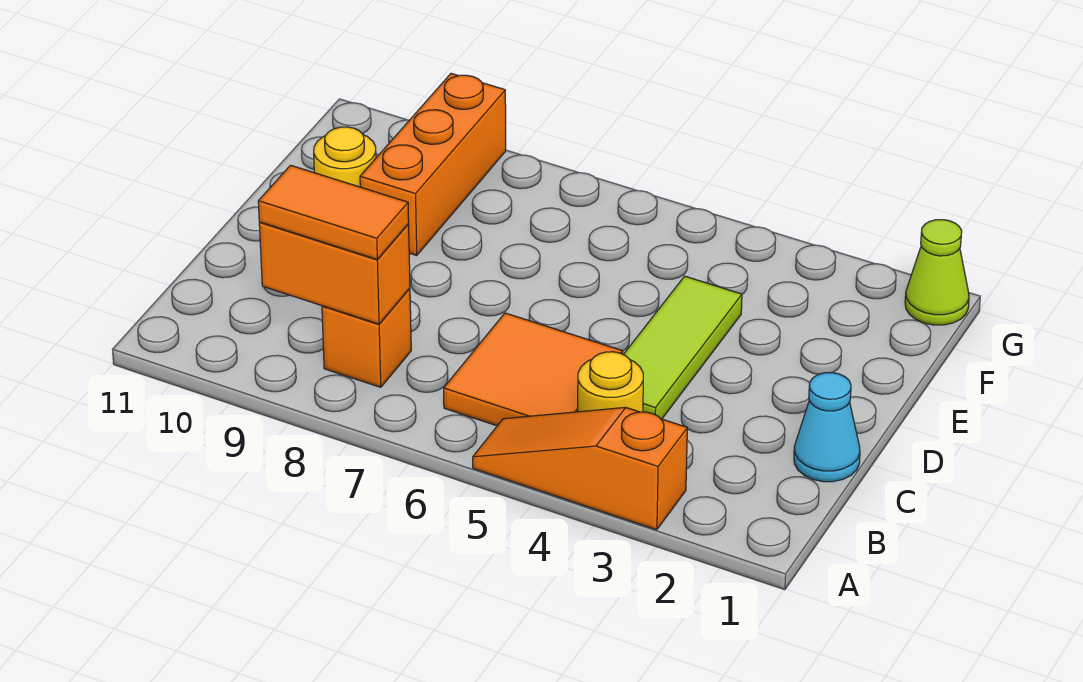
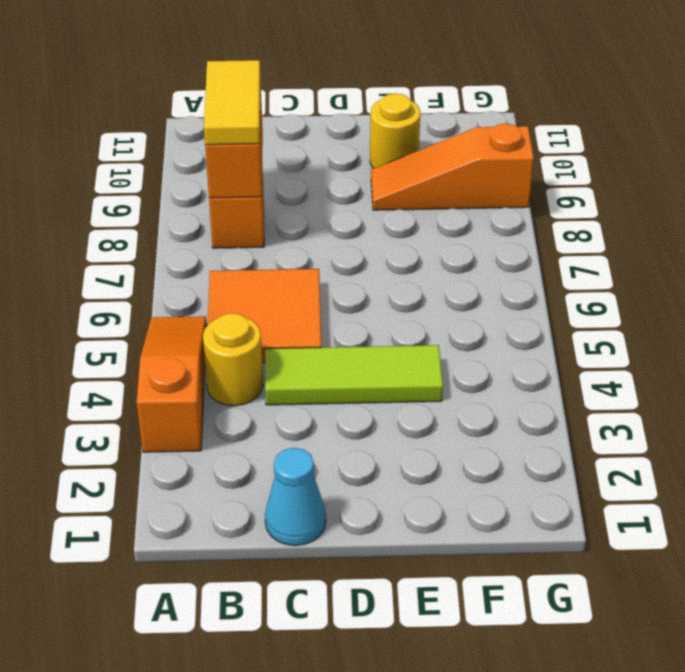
orange 1x2 tile [258,165,409,259] -> yellow 1x2 tile [204,60,260,145]
orange 1x3 brick [360,73,506,255] -> orange 1x3 slope [371,124,534,210]
lime 1x1 cone [905,220,969,325] -> none

